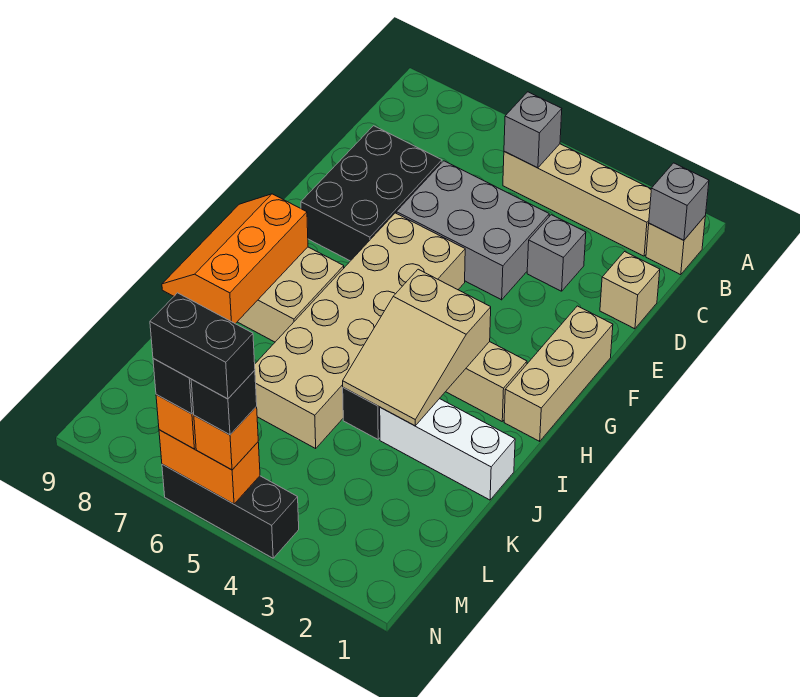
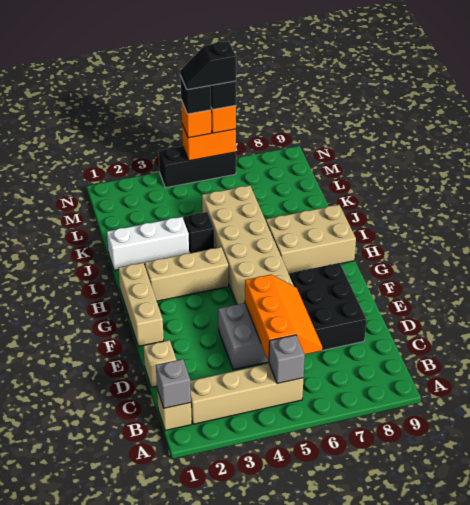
grey 1x1 brick [527,215,586,291] -> none
tan 2x3 slope [343,269,491,426] -> none
orange 2x3 slope [162,194,308,324] -> orange 2x3 slope moved to [245,275,322,362]
black 1x2 brick [150,293,255,399] -> black 1x2 slope [180,42,236,90]

